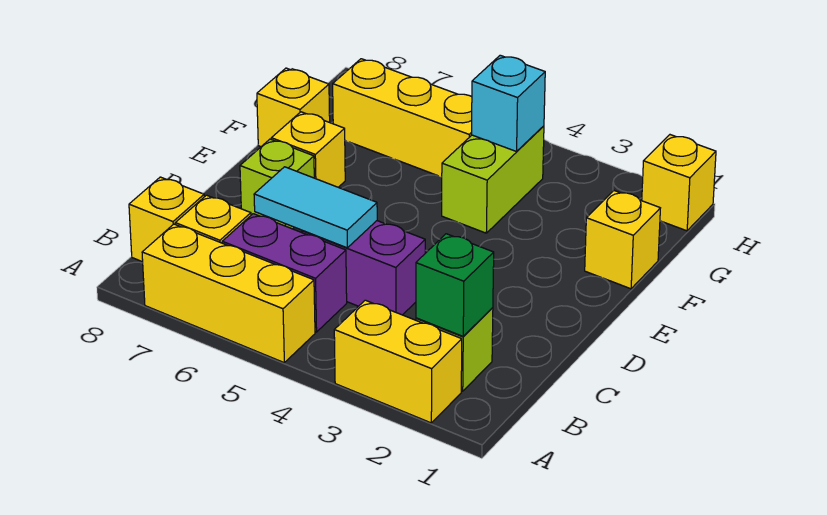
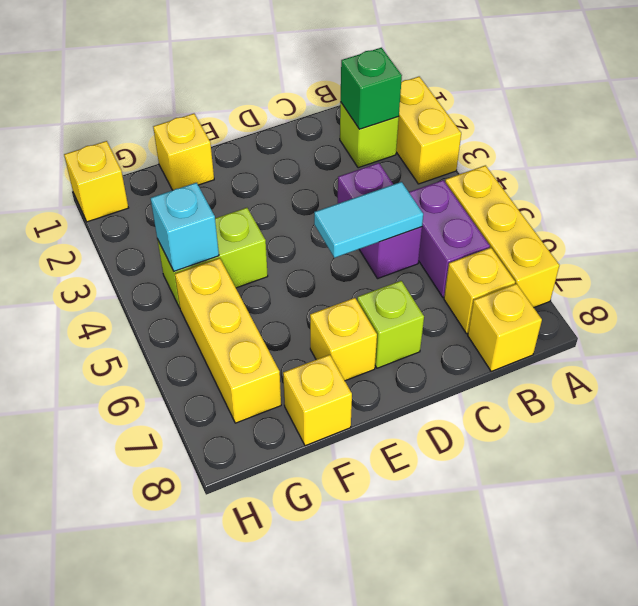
cyan 1x2 tile [254,167,377,248] -> cyan 1x2 tile turned to [314,182,423,258]

